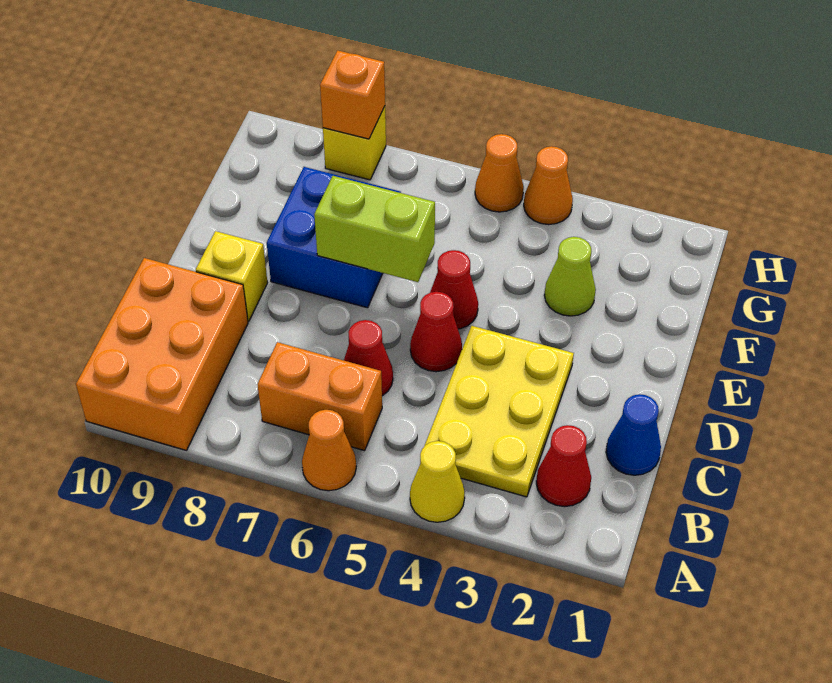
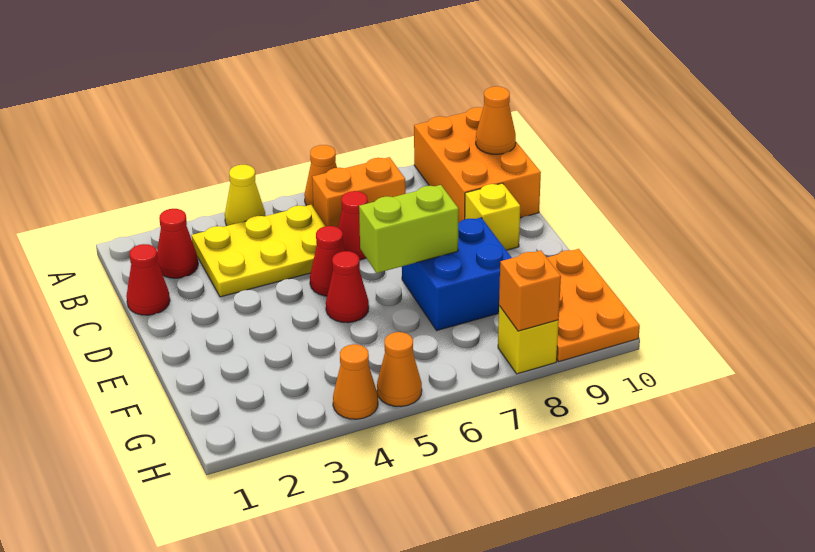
yellow 2x3 plate [425,326,574,497] -> yellow 2x3 plate turned to [192,205,325,297]
none -> orange 1x1 cone [476,86,516,154]
blue 1x1 cone [606,394,661,475] -> red 1x1 cone [126,244,170,315]
lime 1x1 cone [544,237,596,316] -> none
none -> orange 2x3 plate [547,249,640,362]

